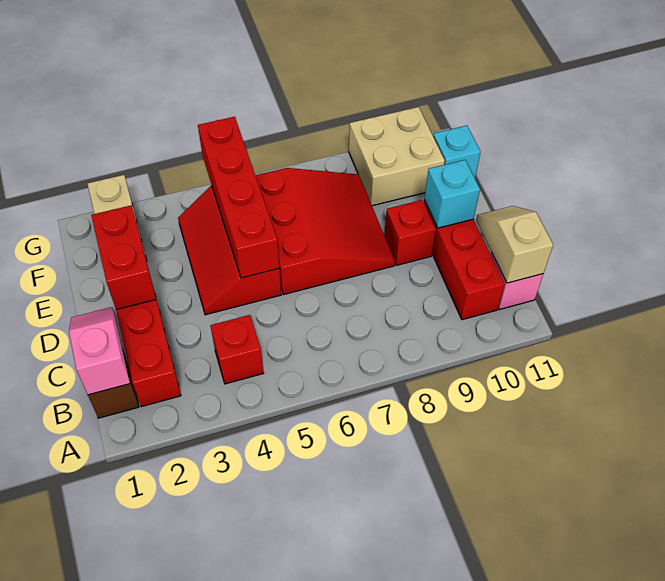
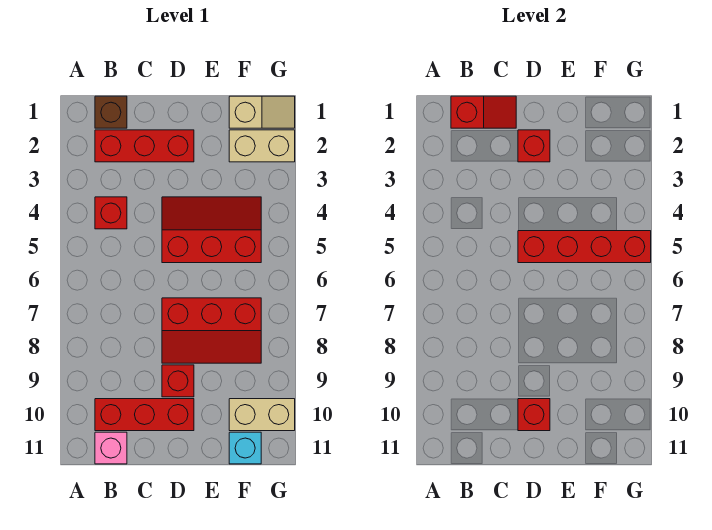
pink 1x2 slope [69,307,130,395] -> red 1x2 slope [451,96,516,128]
tan 1x2 slope [476,206,553,283] -> tan 1x2 slope moved to [229,96,295,128]
red 1x2 brick [91,205,156,310] -> red 1x1 brick [518,130,550,162]
red 3x3 slope [255,168,395,295] -> red 2x3 slope [162,298,261,363]
cyan 1x1 brick [424,160,480,228] -> red 1x1 brick [518,399,550,431]
tan 2x2 brick [349,107,445,206] -> tan 1x2 brick [229,399,295,431]

